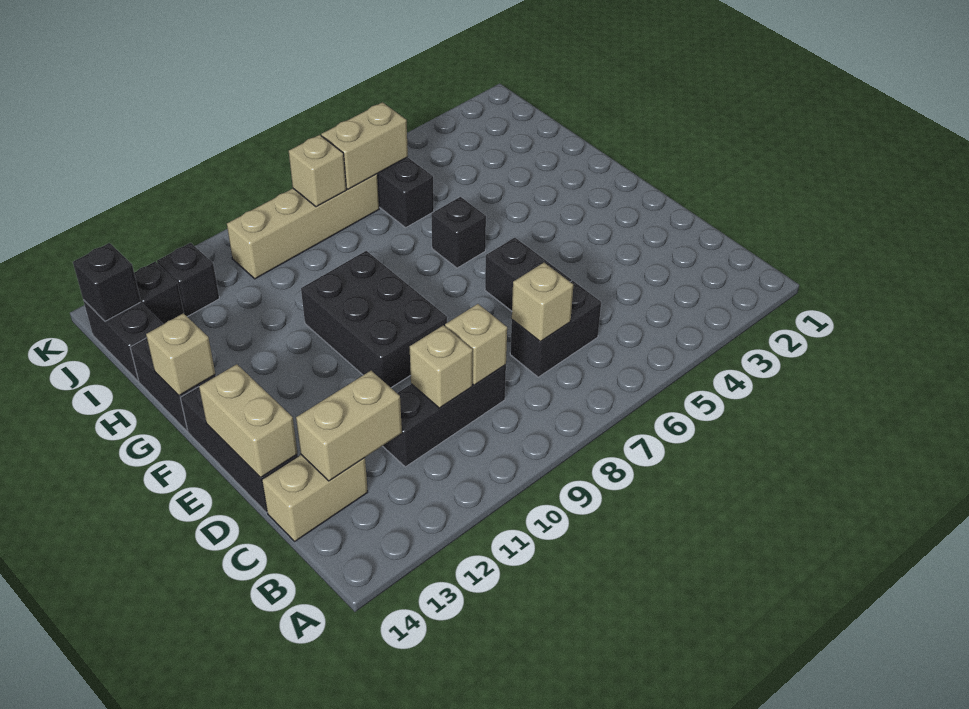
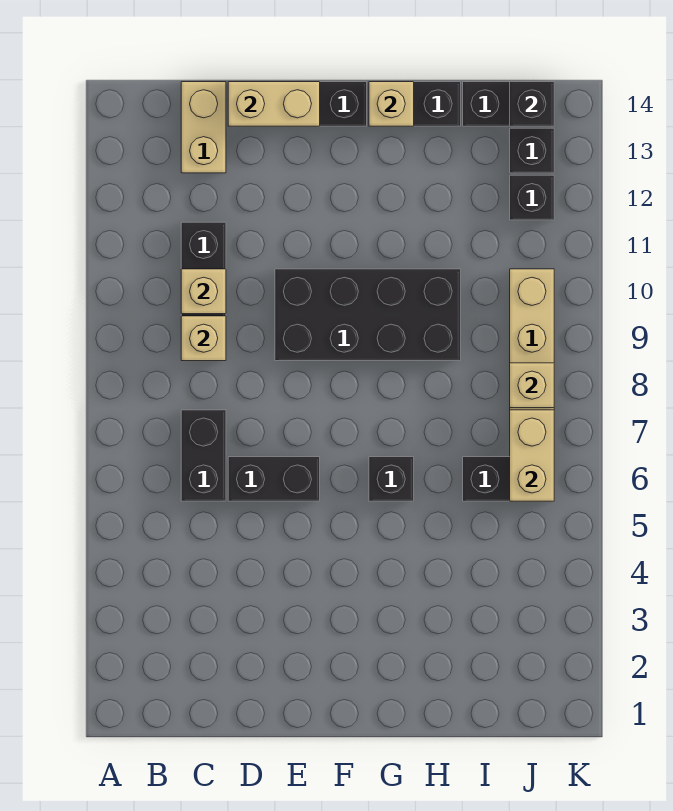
tan 1x1 brick [512,263,573,342] -> none
tan 1x2 brick [296,371,402,481] -> none
black 2x3 brick [301,251,447,388] -> black 2x4 brick [275,269,461,361]

